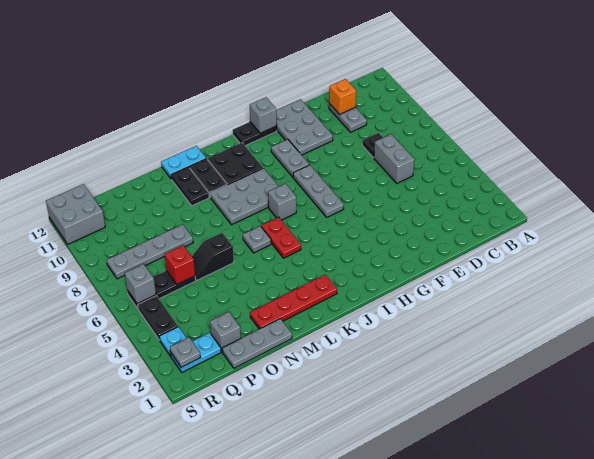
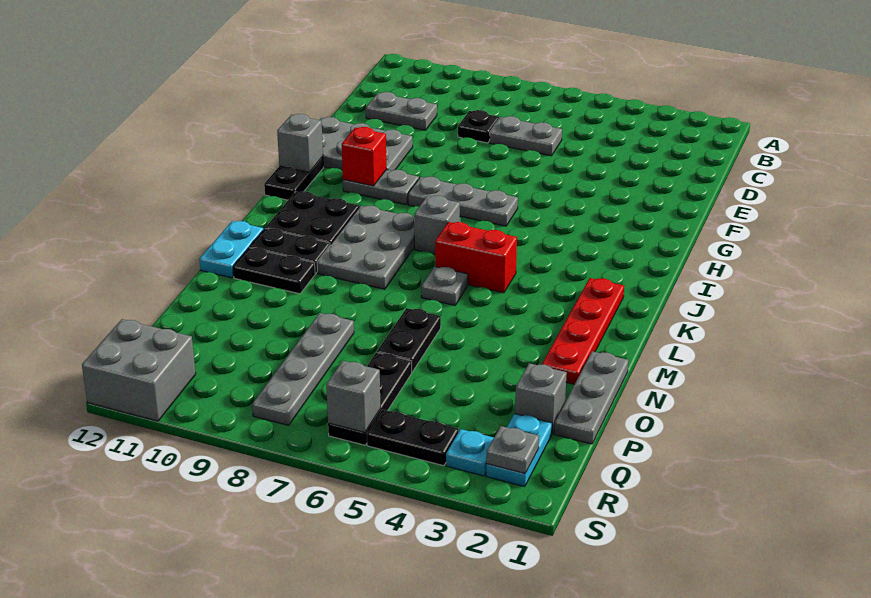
grey 1x2 brick [374,134,415,183] -> grey 1x2 plate [489,116,562,156]
orange 1x1 brick [329,79,356,114] -> none
red 1x2 plate [261,217,301,258] -> red 1x2 brick [435,222,517,293]
black 1x2 slope [192,233,234,280] -> black 1x2 plate [377,308,441,372]
red 1x1 brick [165,246,195,284] -> red 1x1 brick moved to [342,127,387,186]

